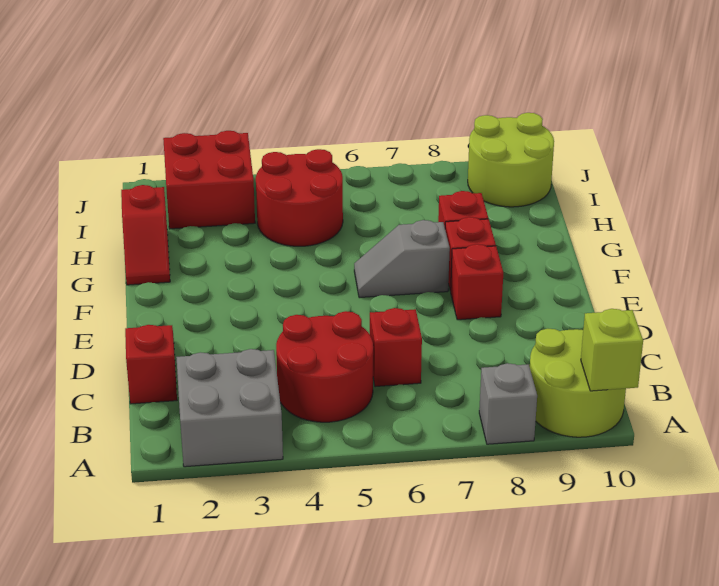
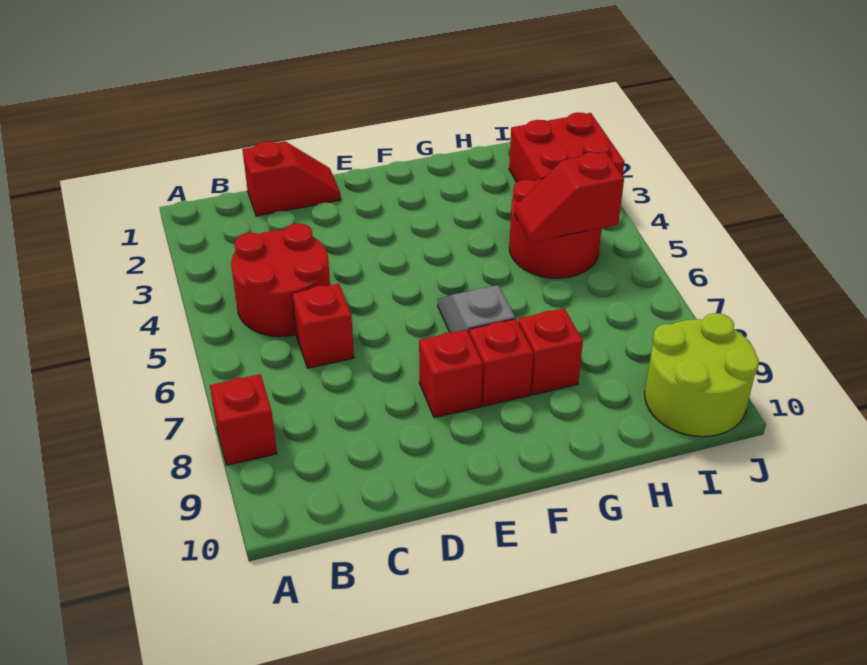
grey 2x2 brick [176,349,283,467] -> none
grey 1x1 brick [479,363,537,444] -> red 1x1 brick [210,374,277,465]
lime 2x2 round brick [530,329,626,437] -> none
lime 1x1 brick [581,309,643,391] -> none
red 1x2 slope [121,185,170,285] -> red 1x2 slope moved to [515,152,624,242]

